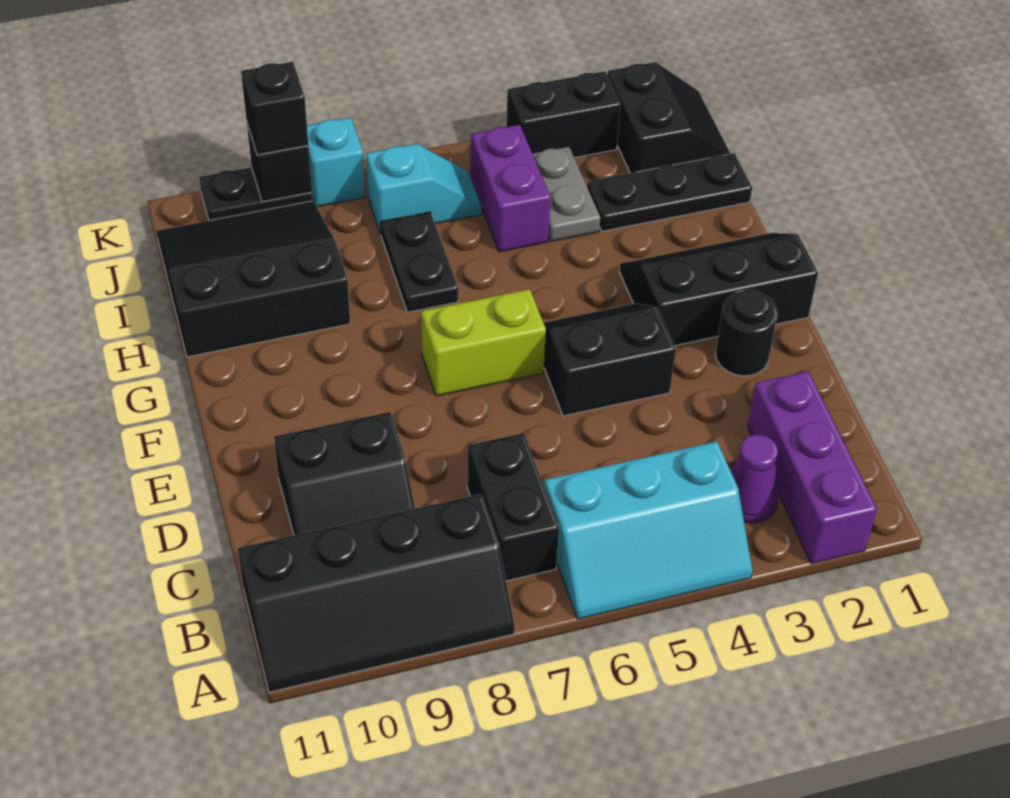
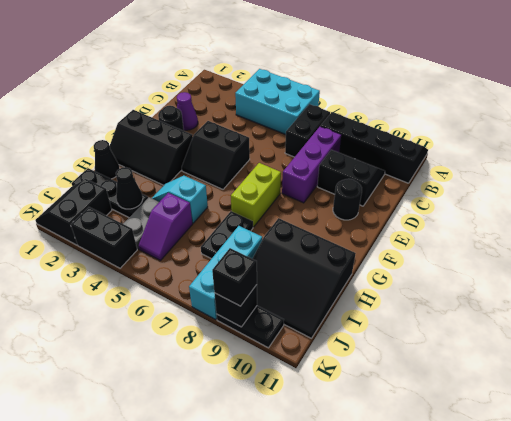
purple 1x3 brick [747,371,877,564] -> purple 1x3 brick moved to [282,127,341,203]
cyan 2x3 slope [544,442,752,619] -> cyan 2x3 brick [235,69,320,135]
purple 1x1 cone [731,435,779,523] -> purple 1x1 cone moved to [177,92,198,130]
none -> black 1x1 round brick [333,179,362,220]
lime 1x2 brick [421,289,546,396] -> lime 1x2 brick turned to [231,163,281,227]
none -> black 1x1 cone [94,140,120,179]
none -> black 1x1 cone [116,167,143,209]
purple 1x2 brick [470,125,551,252] -> purple 1x2 slope [138,193,193,261]
cyan 1x2 slope [366,144,482,234] -> cyan 1x2 slope moved to [152,176,208,223]
cyan 1x1 brick [307,118,365,207] -> cyan 1x3 brick [189,226,262,319]

